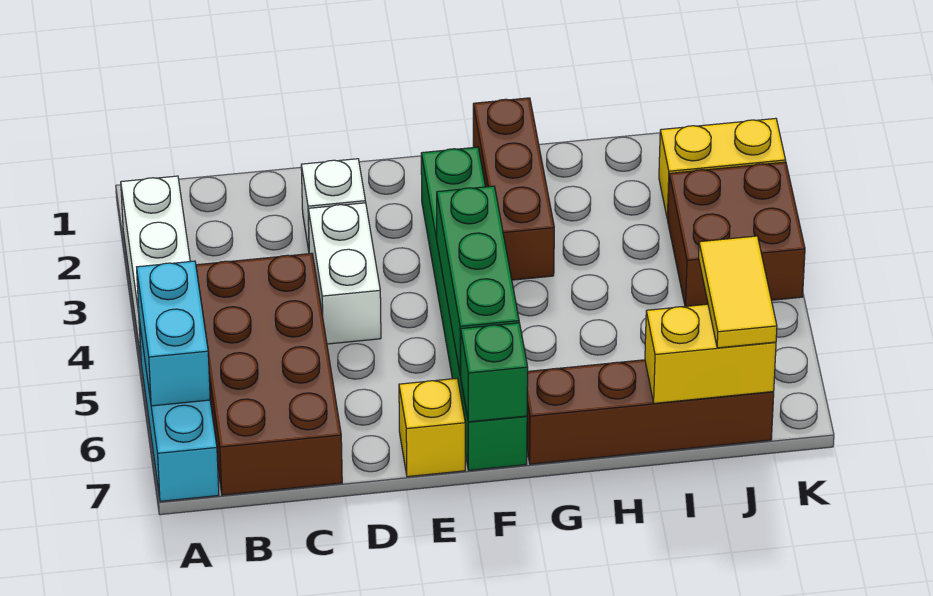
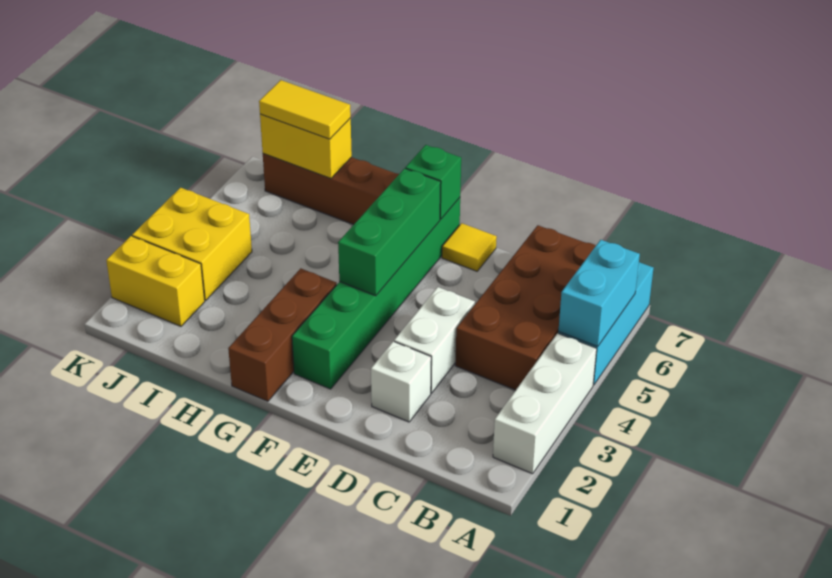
yellow 1x1 brick [399,378,465,477] -> yellow 1x1 tile [442,223,497,271]
brown 2x2 brick [668,162,805,306] -> yellow 2x2 brick [132,188,252,300]
yellow 1x2 tile [699,236,777,348] -> yellow 1x2 tile turned to [259,80,351,139]

